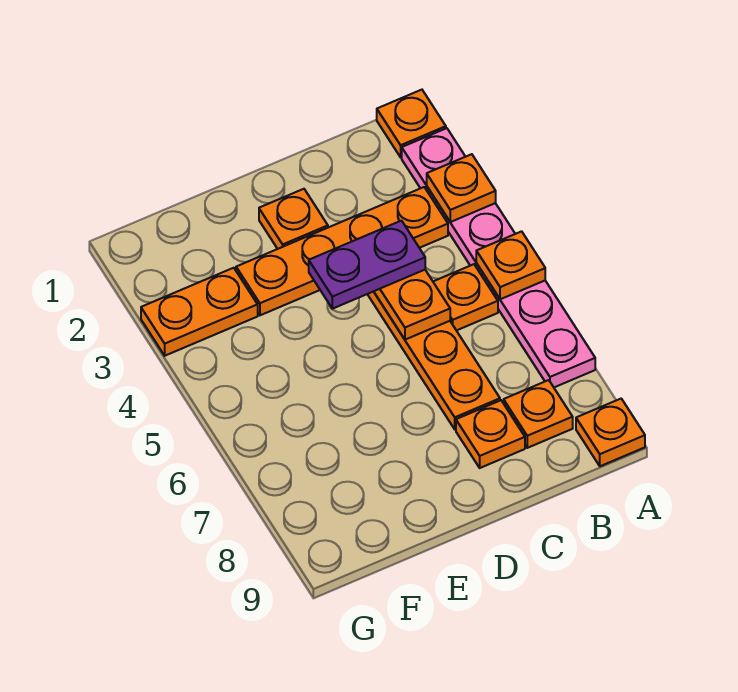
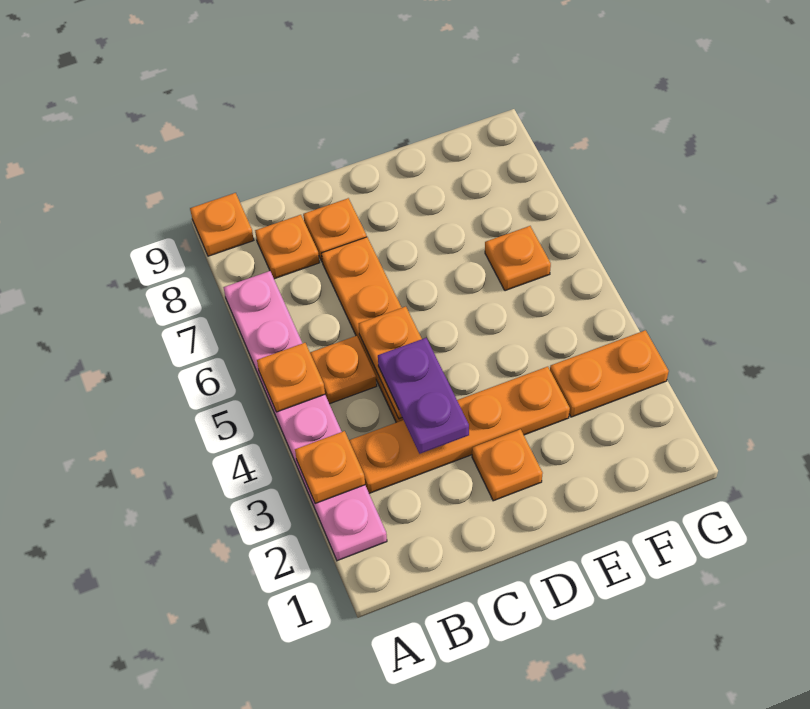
orange 1x1 plate [377,90,446,157] -> orange 1x1 plate moved to [485,226,551,291]
purple 1x2 plate [309,221,425,309] -> purple 1x2 plate turned to [378,338,469,454]

